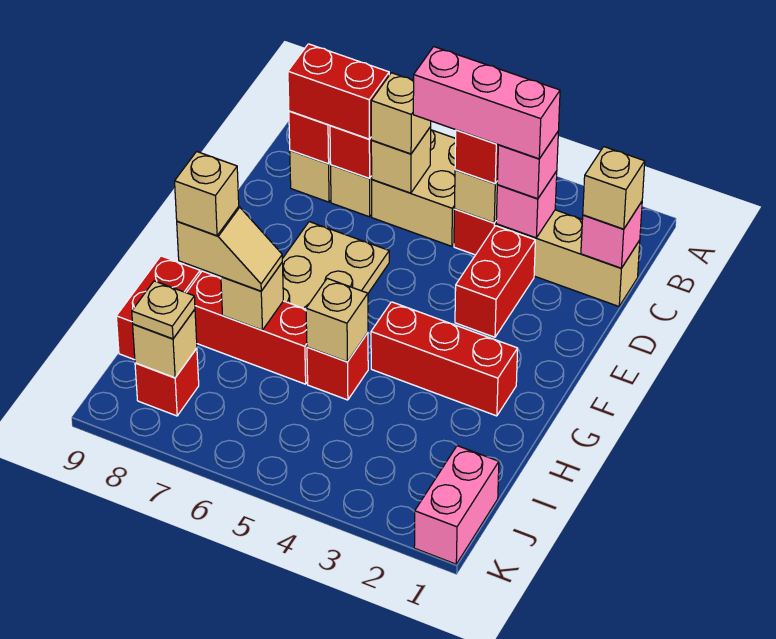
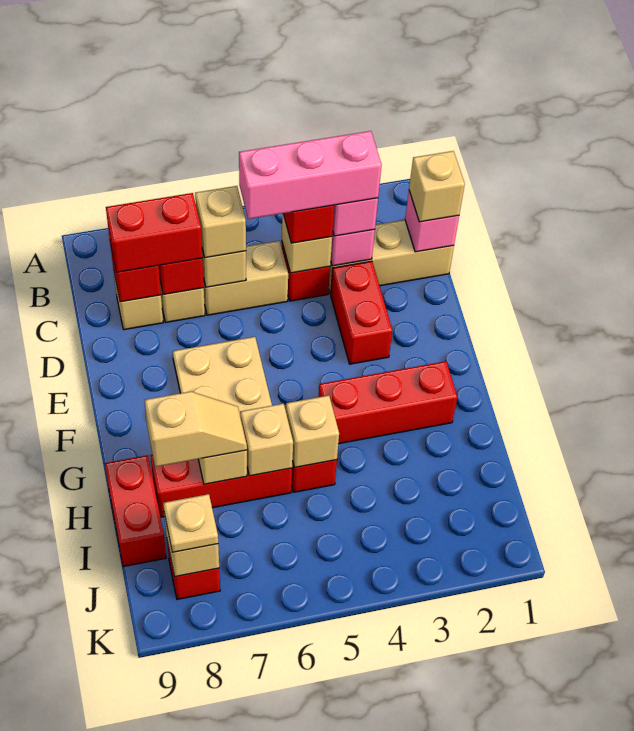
tan 2x2 brick [372,130,456,246] -> tan 1x2 brick [203,241,288,315]
tan 1x1 brick [175,152,239,236] -> tan 1x1 brick moved to [240,404,293,476]
pink 1x2 brick [414,446,499,564] -> none

